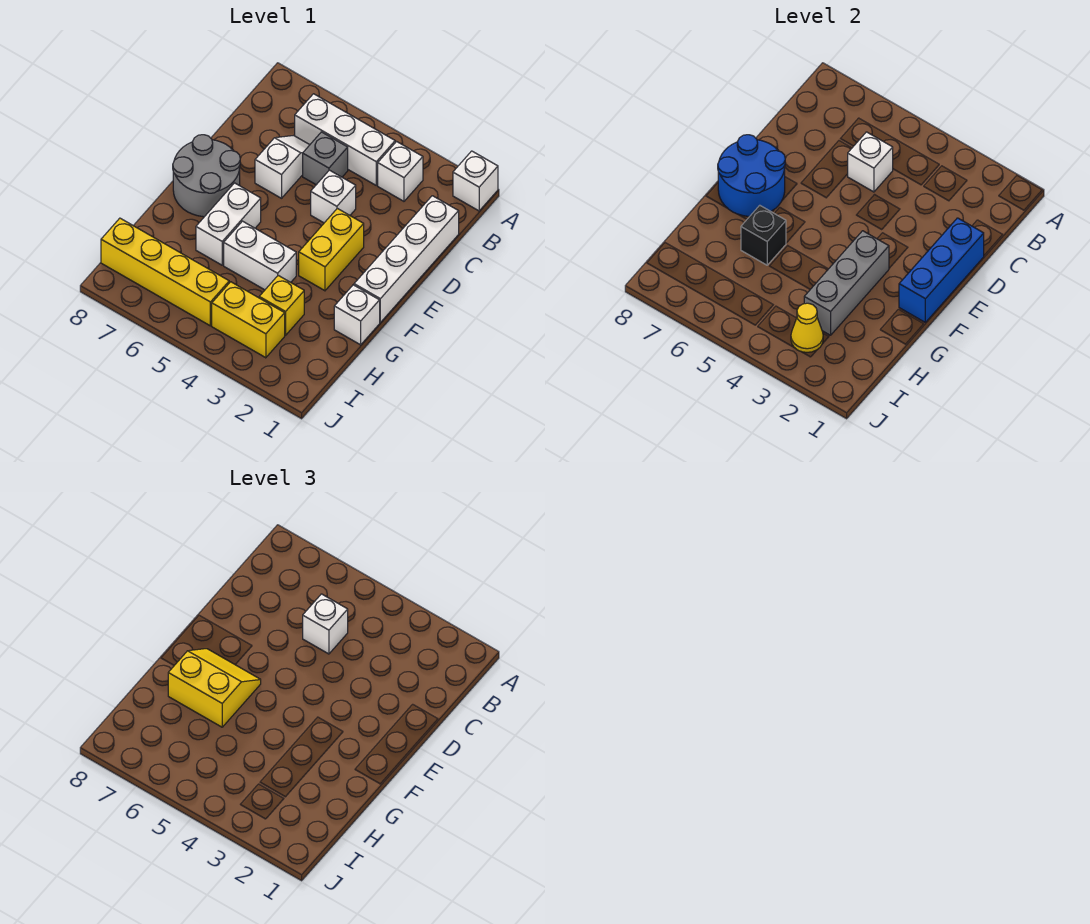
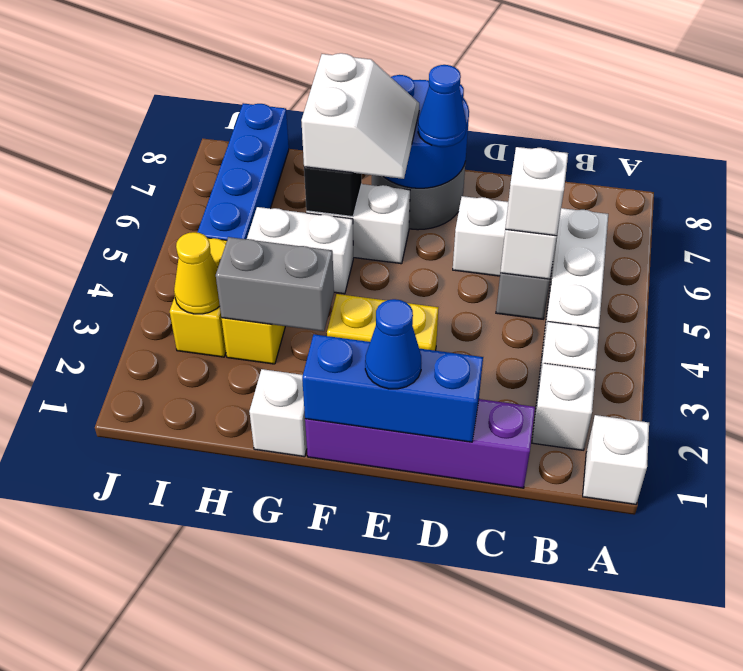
white 1x4 brick [354,196,459,322] -> purple 1x4 brick [305,399,535,488]
white 1x1 brick [311,170,356,223] -> white 1x1 brick moved to [532,363,596,450]
none -> blue 1x1 cone [365,299,421,389]
none -> blue 1x1 cone [418,65,466,147]
grey 1x3 brick [804,231,889,335] -> grey 1x2 brick [216,237,334,331]
yellow 2x2 slope [168,649,261,727] -> white 2x2 slope [301,53,419,179]
white 1x2 brick [224,221,296,290] -> white 1x2 brick turned to [247,207,353,294]
yellow 1x4 brick [101,218,229,326] -> blue 1x4 brick [197,103,289,240]

